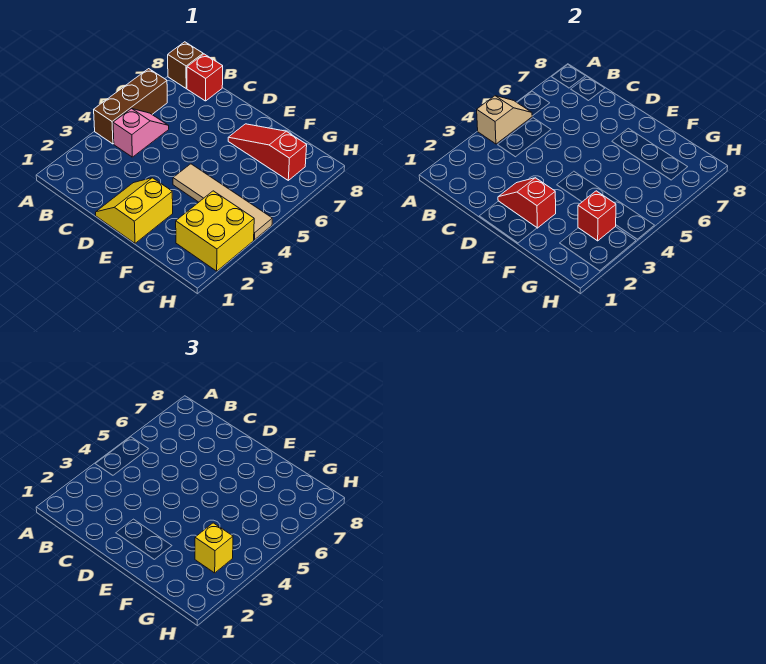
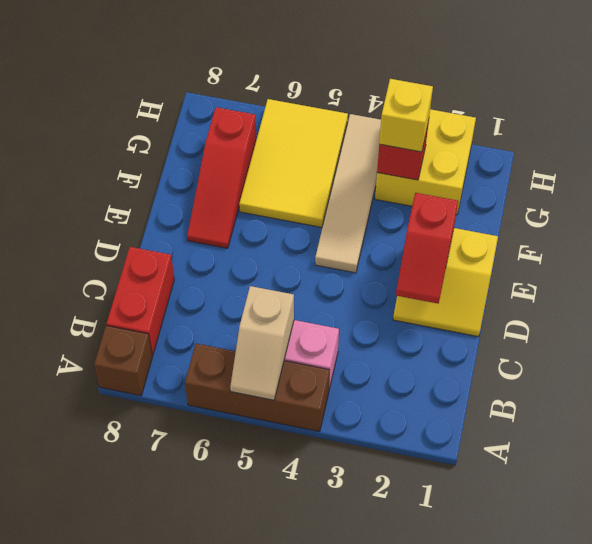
tan 1x2 slope [477,96,532,144] -> tan 1x2 slope turned to [230,286,294,400]
red 1x1 brick [187,54,223,101] -> red 1x2 brick [107,247,174,356]
none -> yellow 2x3 tile [239,99,348,227]

